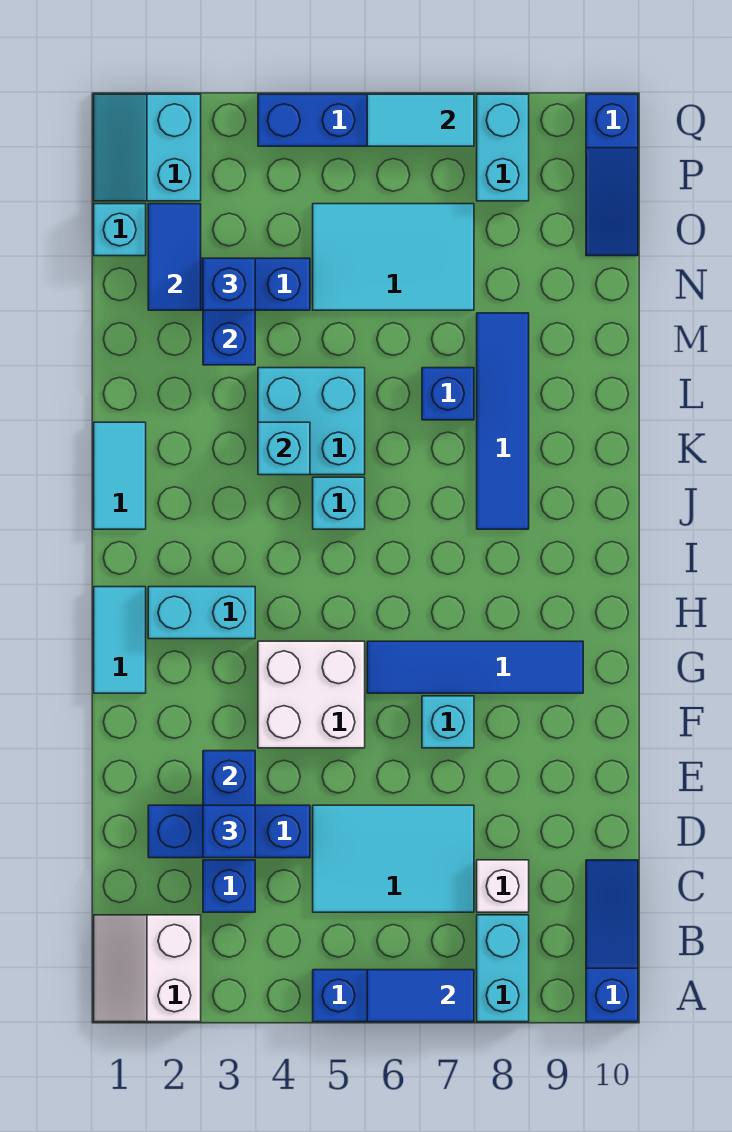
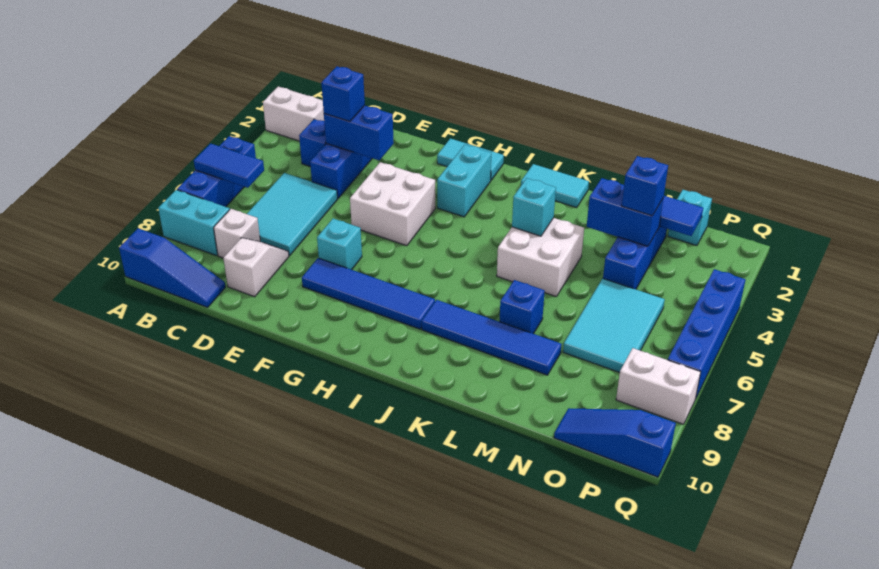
blue 1x2 tile [367,970,474,1022] -> blue 1x2 tile turned to [194,144,264,188]
none -> white 1x2 slope [223,238,289,297]
blue 1x4 tile [367,641,583,693] -> blue 1x4 tile turned to [302,258,435,329]
cyan 1x1 brick [313,477,365,529] -> none
cyan 2x2 brick [258,368,365,475] -> white 2x2 brick [497,218,584,297]
cyan 2x2 slope [94,94,201,201] -> none
cyan 1x2 brick [477,94,529,201] -> white 1x2 brick [616,348,701,424]
cyan 1x2 tile [367,94,474,146] -> none

